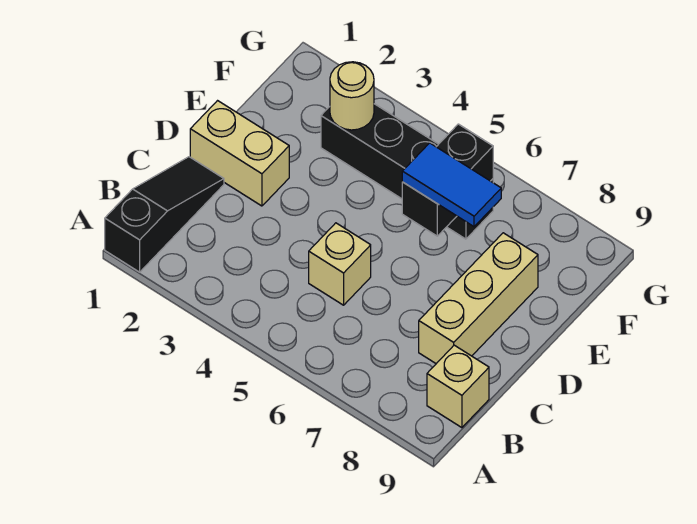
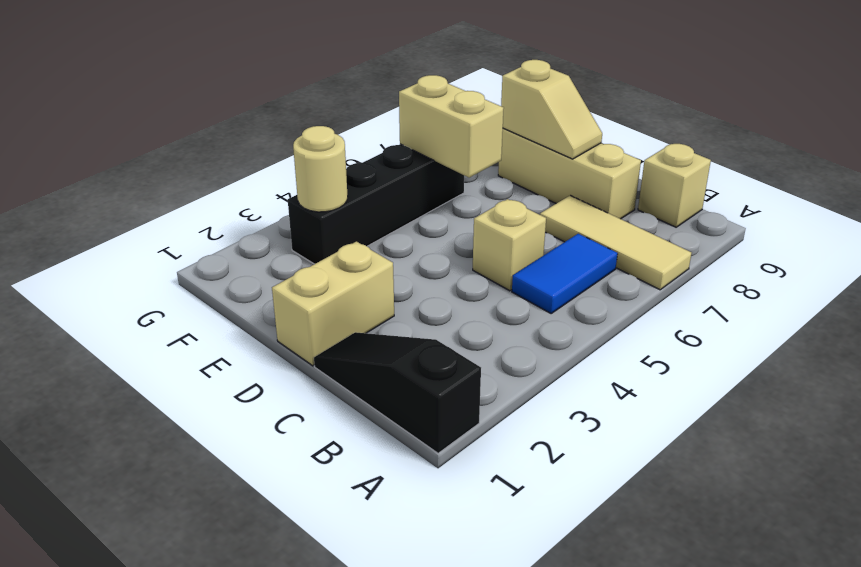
none -> tan 1x3 tile [540,195,691,290]
none -> tan 1x2 slope [501,60,602,159]
black 1x2 brick [402,124,493,236] -> tan 1x2 brick [399,75,504,177]
blue 1x2 tile [402,143,501,227] -> blue 1x2 tile moved to [512,234,618,313]

